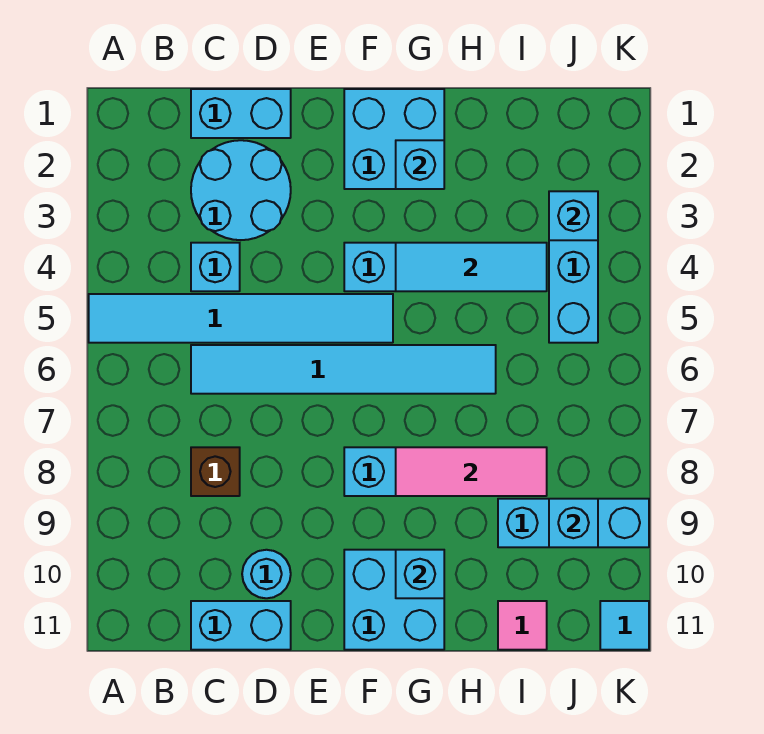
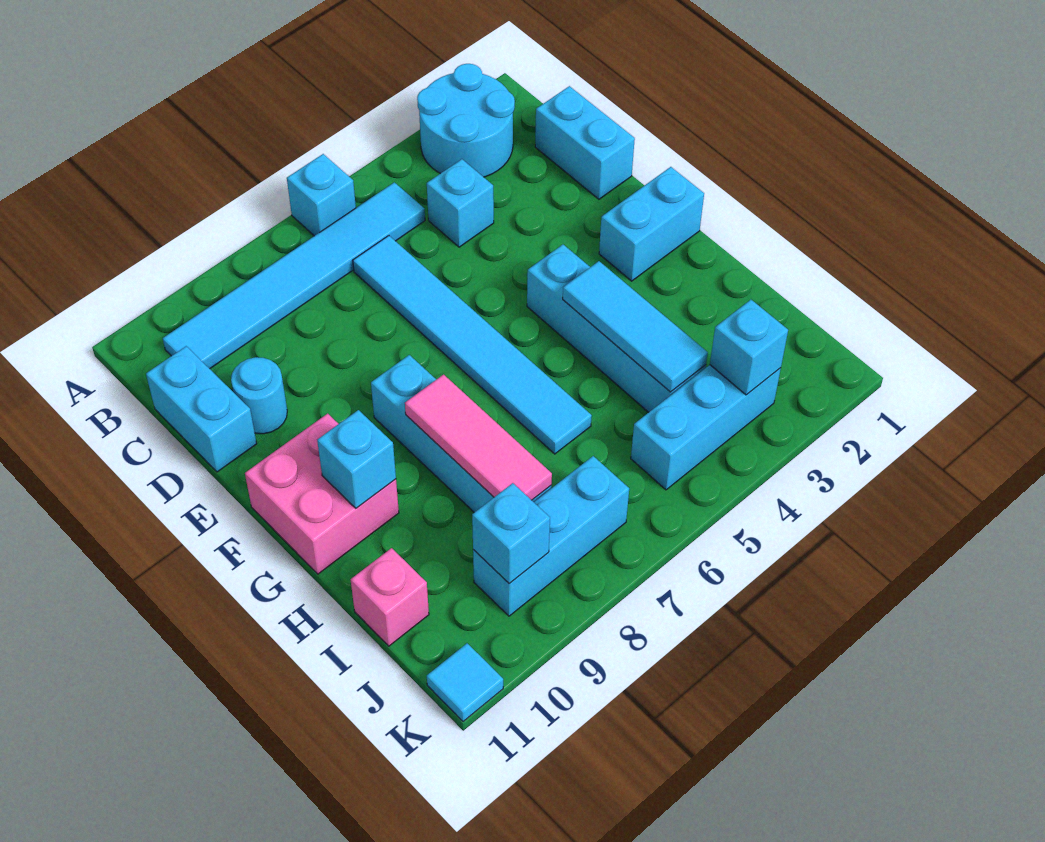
cyan 1x6 tile [89,294,393,343] -> cyan 1x6 tile turned to [163,182,425,369]
cyan 2x2 round brick [191,140,291,240] -> cyan 2x2 round brick moved to [417,64,515,177]
brown 1x1 brick [191,447,240,496] -> none
cyan 2x2 brick [344,89,444,189] -> cyan 1x2 brick [599,167,704,281]
cyan 2x2 brick [344,550,444,650] -> pink 2x2 brick [245,413,399,574]
cyan 1x1 brick [396,140,444,189] -> cyan 1x1 brick moved to [287,154,356,236]
cyan 1x3 brick [498,499,649,547] -> cyan 1x3 brick turned to [473,456,629,616]
pink 1x1 tile [498,601,547,650] -> pink 1x1 brick [351,548,429,646]

